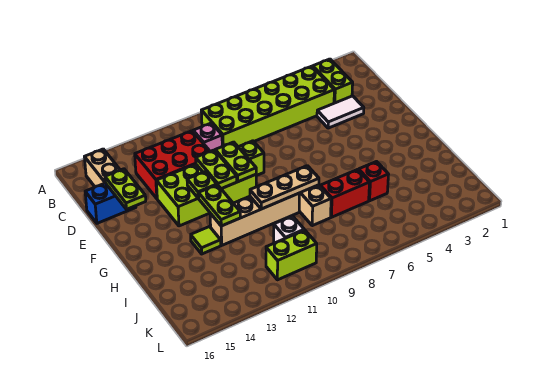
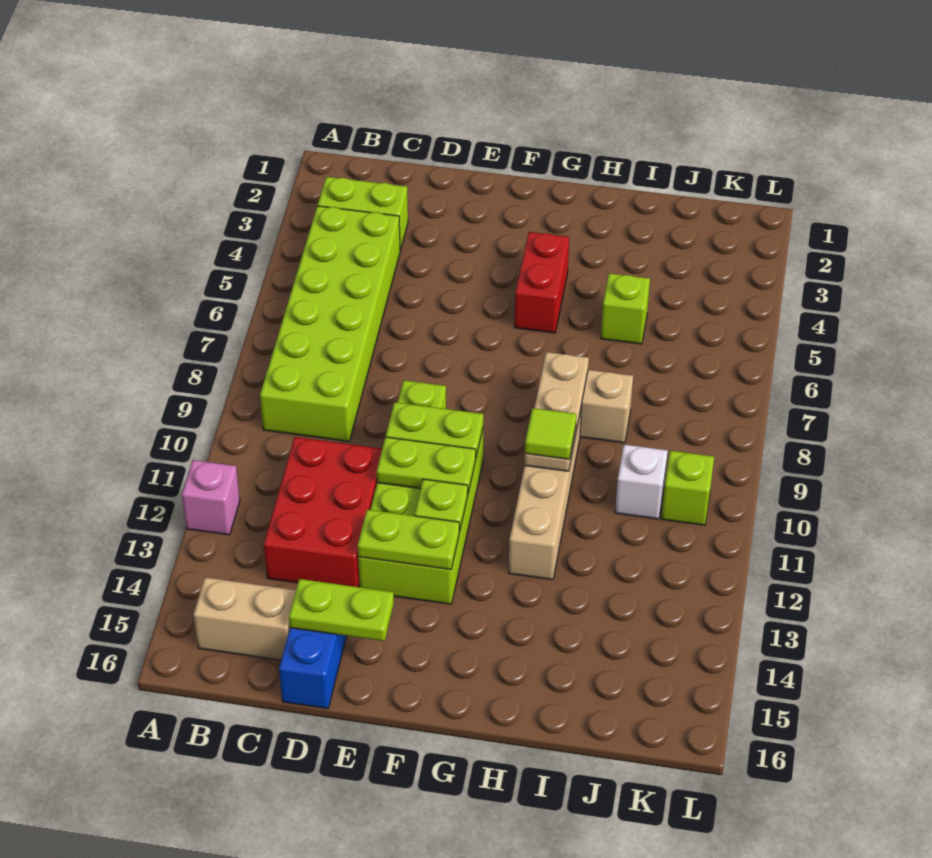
pink 1x1 brick [193,123,222,151] -> pink 1x1 brick moved to [182,460,240,535]
white 1x2 tile [317,96,364,128] -> none
lime 1x2 plate [199,185,240,226] -> lime 1x2 plate moved to [358,510,459,570]
lime 1x1 tile [191,227,221,254] -> lime 1x1 tile moved to [525,408,576,459]
red 1x1 brick [359,162,389,201] -> lime 1x1 brick [601,273,650,344]
red 1x2 brick [320,169,370,217] -> red 1x2 brick moved to [514,232,569,333]
lime 1x2 brick [266,230,317,280] -> lime 1x1 brick [661,451,714,525]

